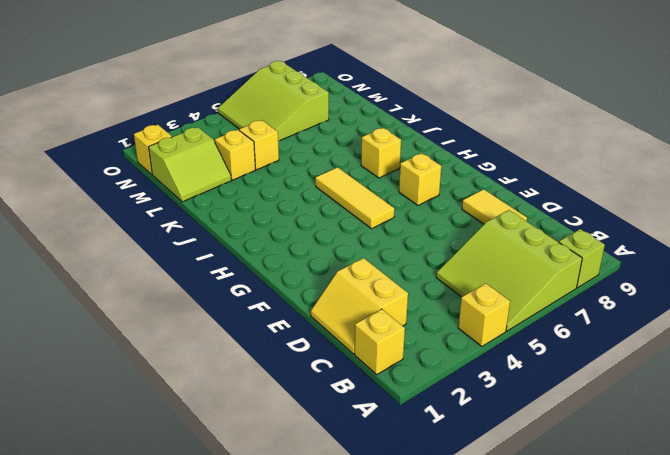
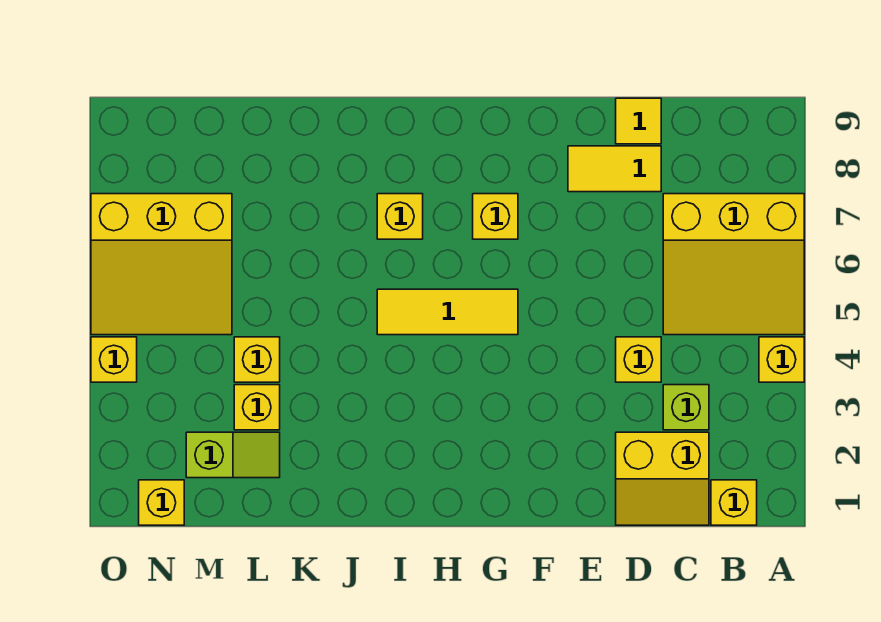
lime 3x3 slope [436,210,582,331] -> yellow 3x3 slope [663,194,804,335]
lime 1x1 brick [559,229,605,288] -> lime 1x1 brick moved to [663,385,709,430]
none -> yellow 1x1 brick [616,337,661,382]
none -> yellow 1x1 tile [616,98,661,144]
lime 2x2 slope [149,127,231,202] -> lime 1x2 slope [186,432,280,478]
lime 3x3 slope [218,61,329,141] -> yellow 3x3 slope [91,194,232,335]
none -> yellow 1x1 brick [91,337,137,382]

